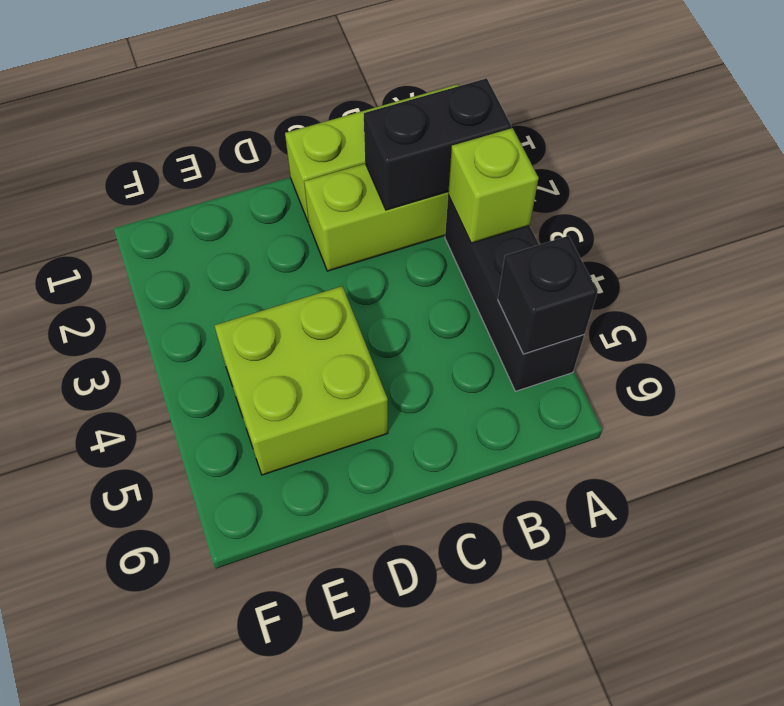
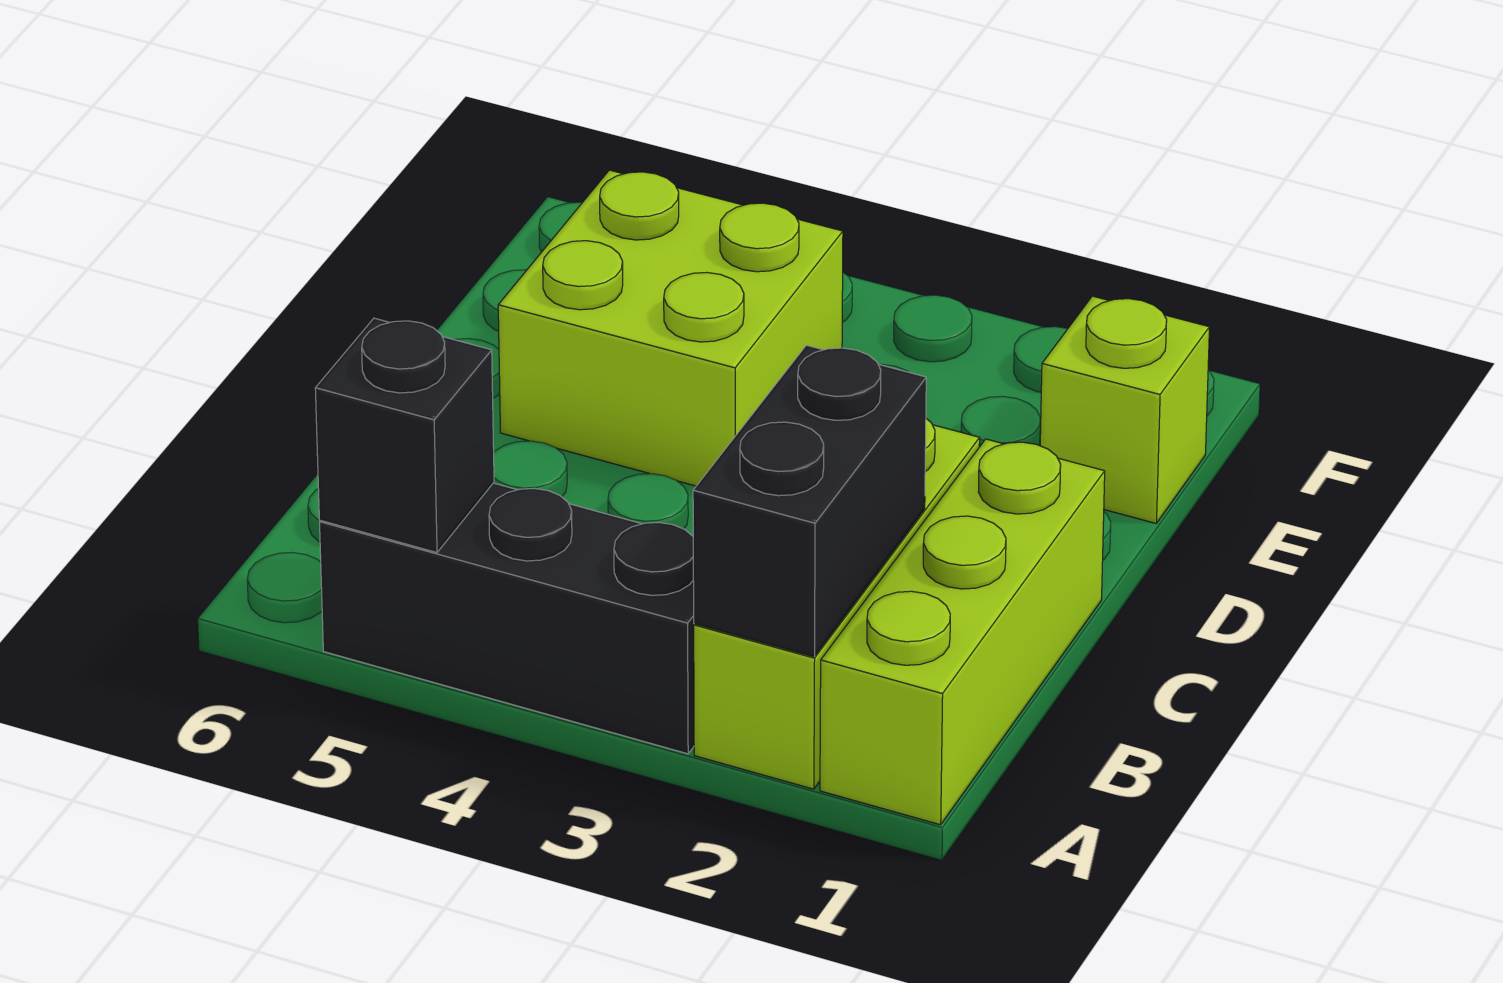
lime 1x1 brick [448,128,539,243] -> lime 1x1 brick moved to [1040,296,1210,523]

